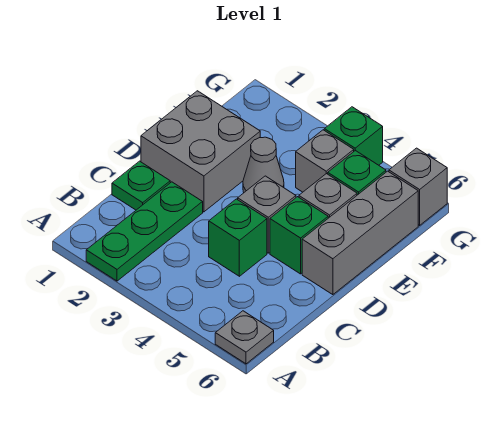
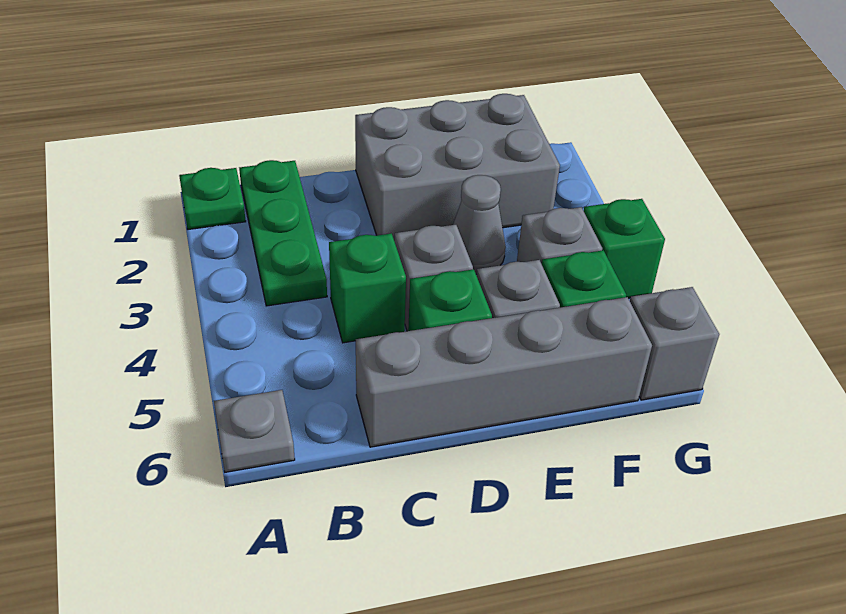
green 1x3 plate [86,182,203,281] -> green 1x3 plate turned to [239,160,327,306]
green 1x1 plate [112,161,170,210] -> green 1x1 plate moved to [179,168,246,229]
grey 2x2 brick [141,91,260,212] -> grey 2x3 brick [355,94,560,241]
grey 1x3 brick [302,171,418,295] -> grey 1x4 brick [356,297,652,447]

